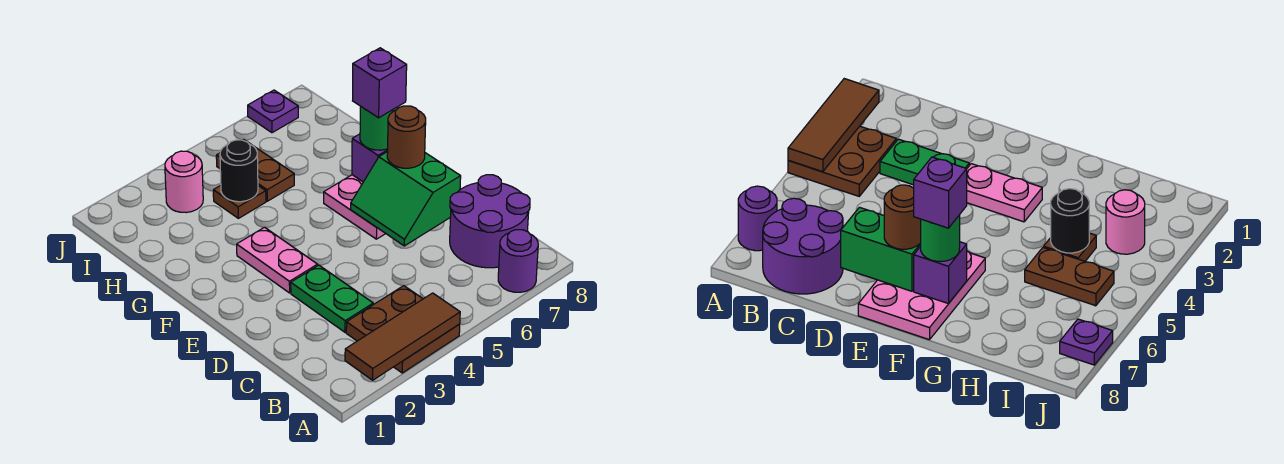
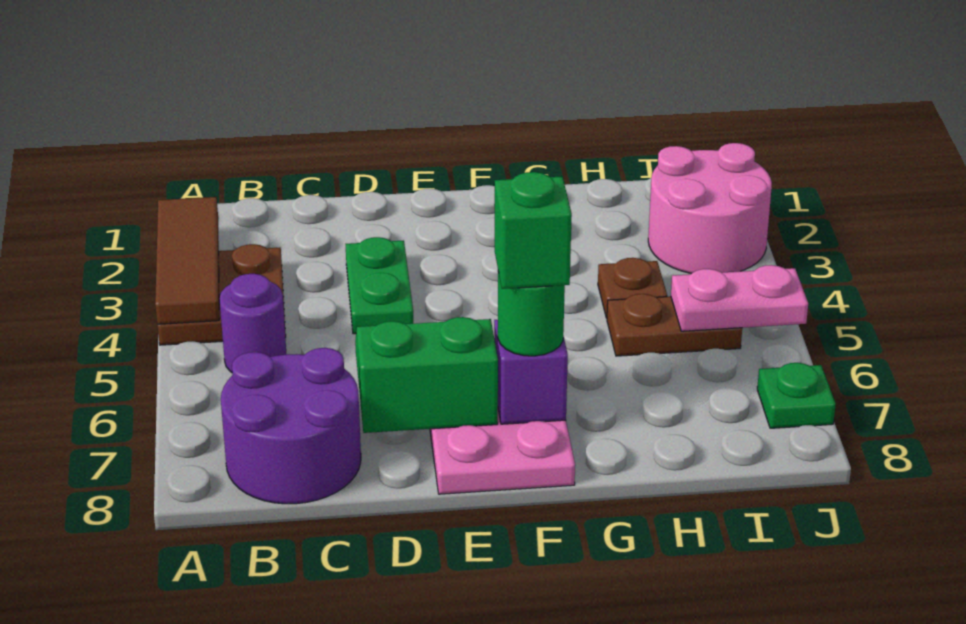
purple 1x1 round brick [498,230,538,292] -> purple 1x1 round brick moved to [219,274,287,372]
green 1x2 plate [291,265,373,332] -> green 1x2 plate turned to [346,237,414,334]
pink 1x2 plate [237,227,318,293] -> pink 1x2 plate moved to [671,265,808,331]
brown 1x1 round brick [387,106,426,168] -> none
purple 1x1 brick [353,48,407,118] -> green 1x1 brick [495,172,572,289]
black 1x1 round brick [220,140,258,202] -> none
pink 1x1 round brick [165,151,203,213] -> pink 2x2 round brick [648,143,772,274]
purple 1x1 plate [248,90,298,133] -> green 1x1 plate [757,363,836,428]

